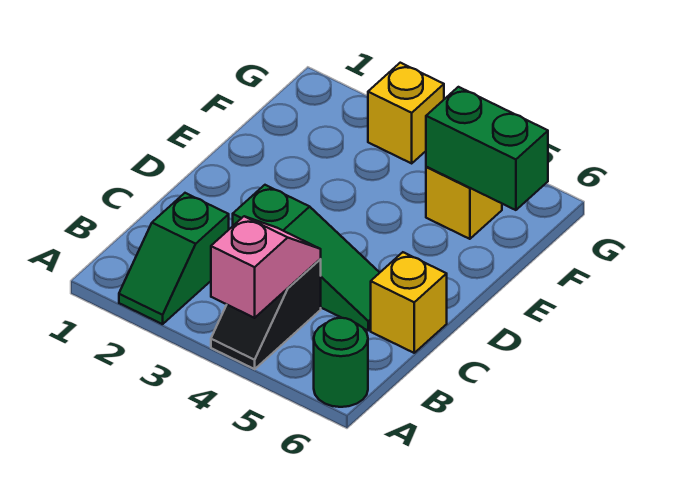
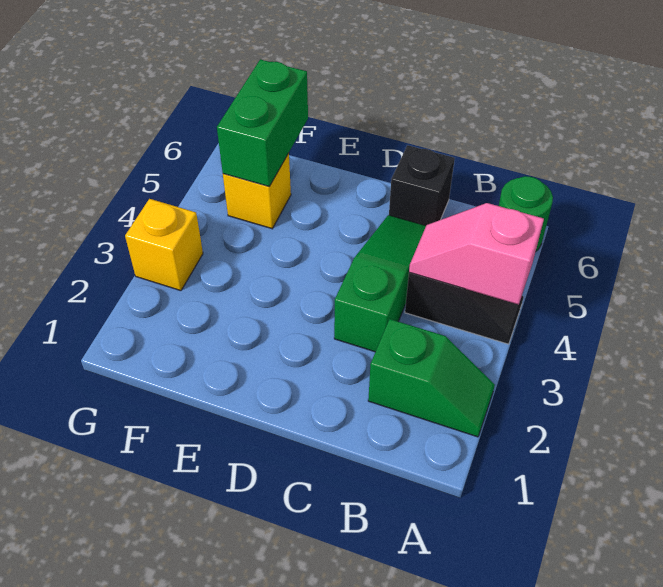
yellow 1x1 brick [371,252,447,353] -> black 1x1 brick [389,145,455,226]

